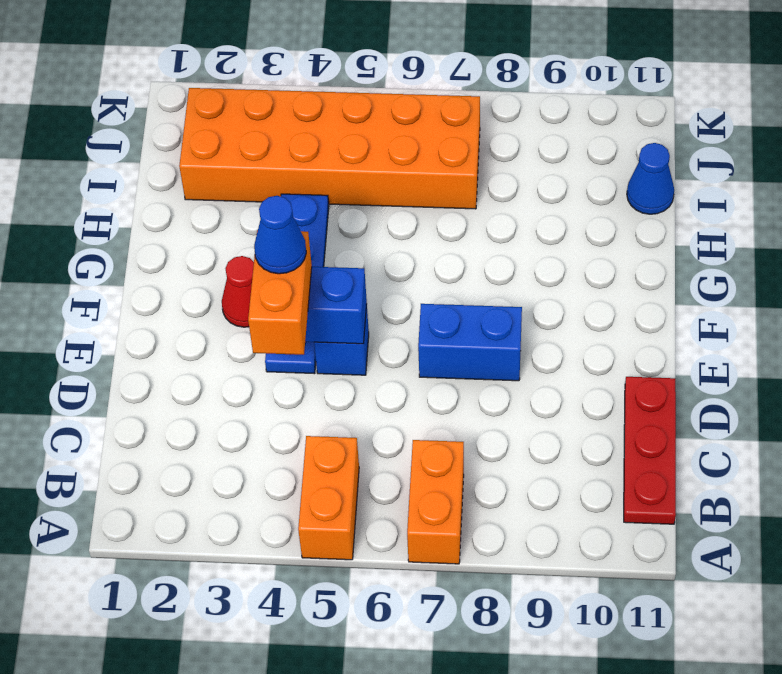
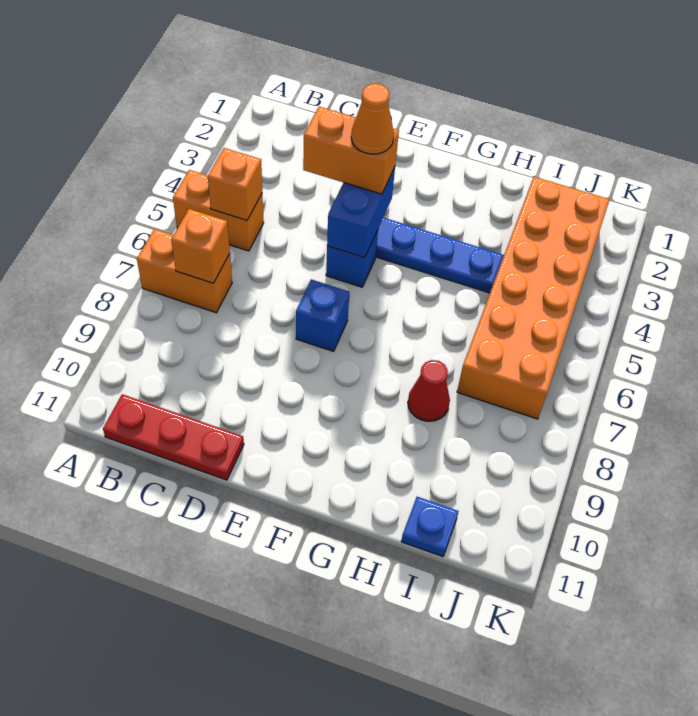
none -> orange 1x1 brick [208,148,262,220]
none -> orange 1x1 brick [171,209,230,283]
blue 1x1 cone [254,196,306,274] -> orange 1x1 cone [351,84,394,154]
blue 1x2 brick [418,304,522,381] -> blue 1x1 brick [296,279,349,351]
red 1x1 cone [222,256,254,327] -> red 1x1 cone moved to [408,360,450,421]
blue 1x1 cone [627,143,674,214] -> blue 1x1 plate [401,497,459,557]

